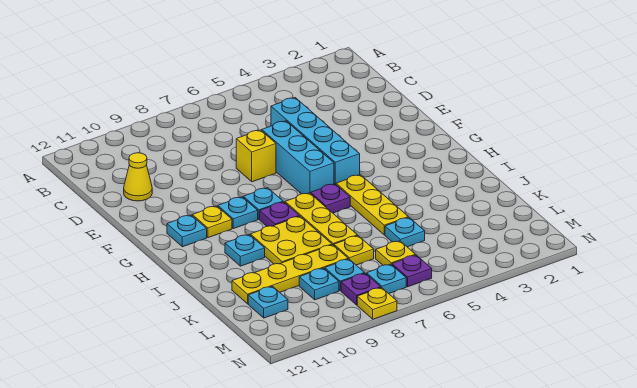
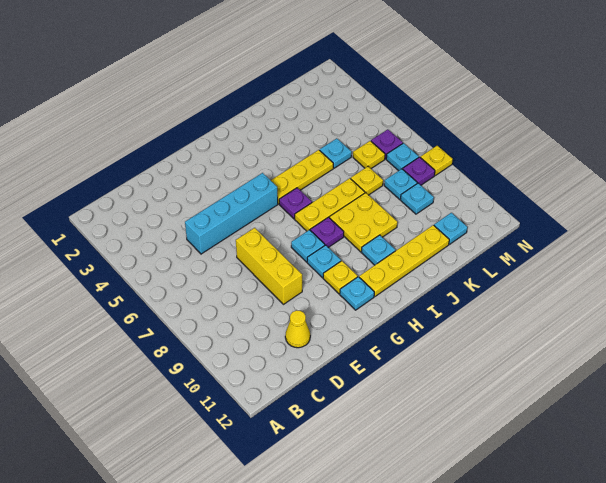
cyan 1x3 brick [262,121,334,194] -> none
yellow 1x1 brick [236,130,276,182] -> yellow 1x3 brick [236,228,302,304]
yellow 1x4 plate [232,245,348,304] -> yellow 1x4 plate turned to [359,225,449,296]

